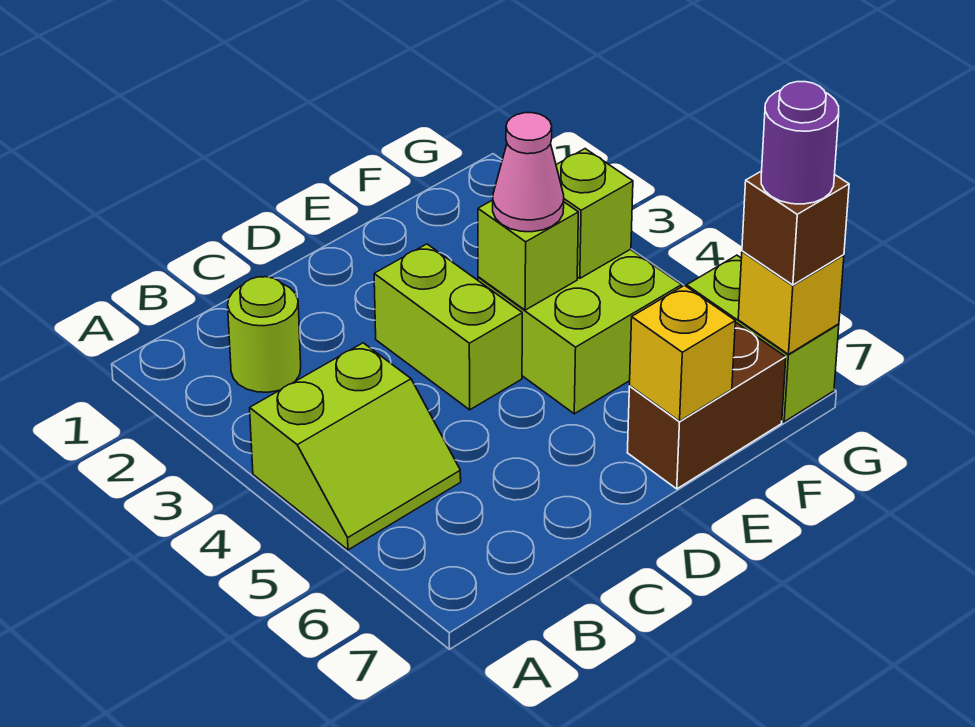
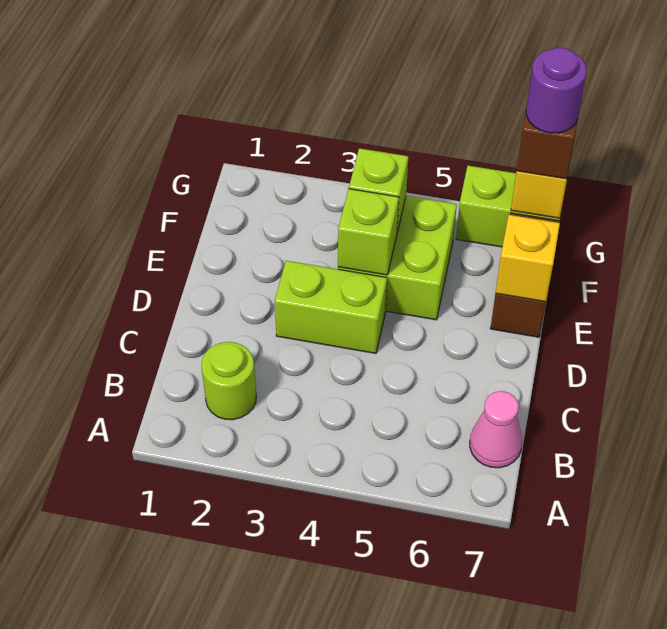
lime 2x2 slope [250,343,461,550] -> none
pink 1x1 cone [493,113,564,232] -> pink 1x1 cone moved to [470,391,522,468]

